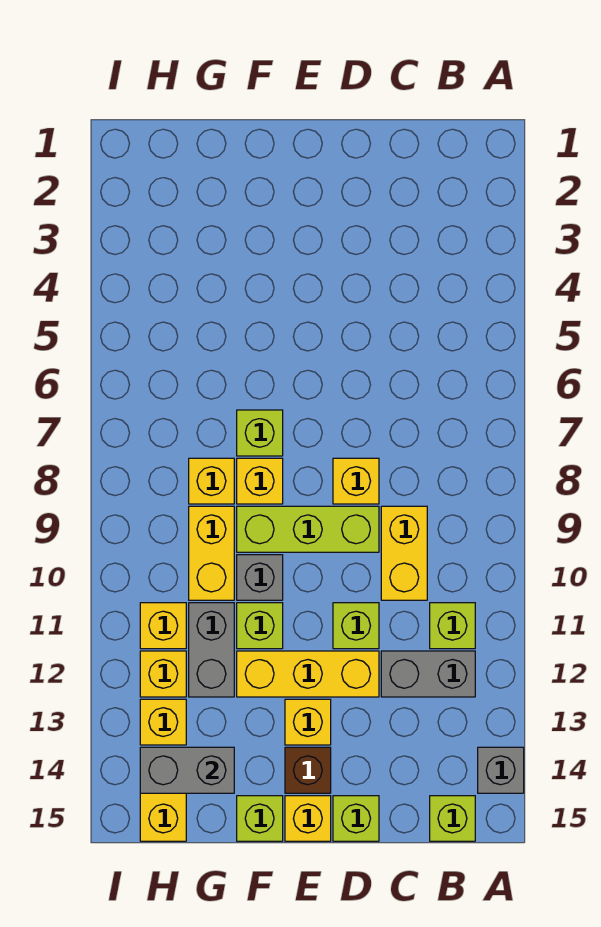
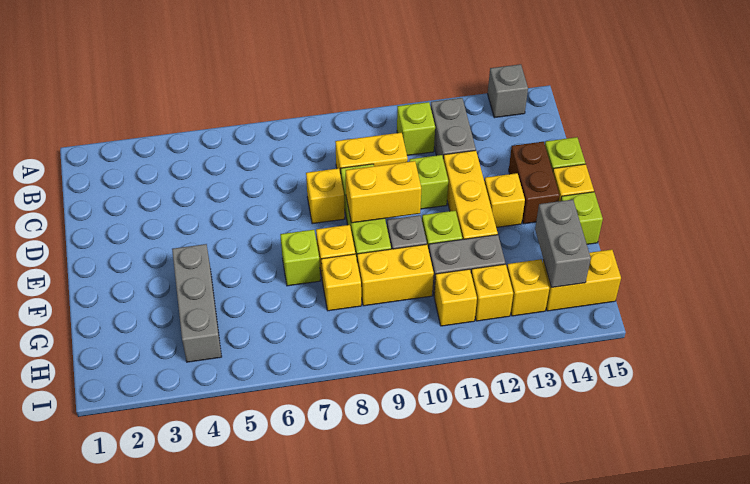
lime 1x1 brick [430,796,475,841] -> none
none -> yellow 1x2 brick [346,161,421,223]
brown 1x1 brick [285,747,331,793] -> brown 1x2 brick [509,142,560,224]
none -> grey 1x3 brick [172,244,222,362]

